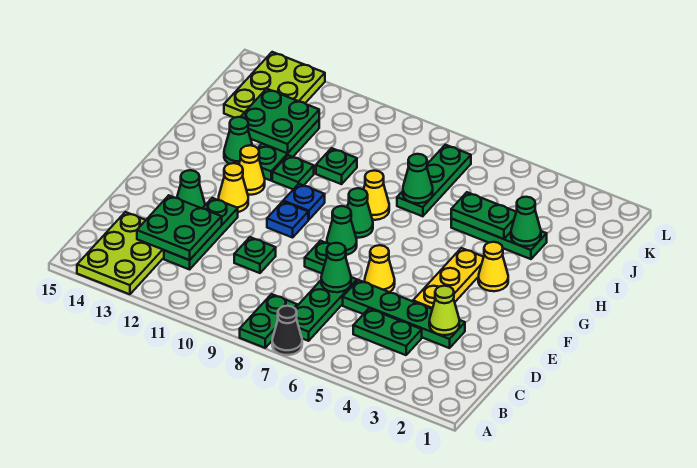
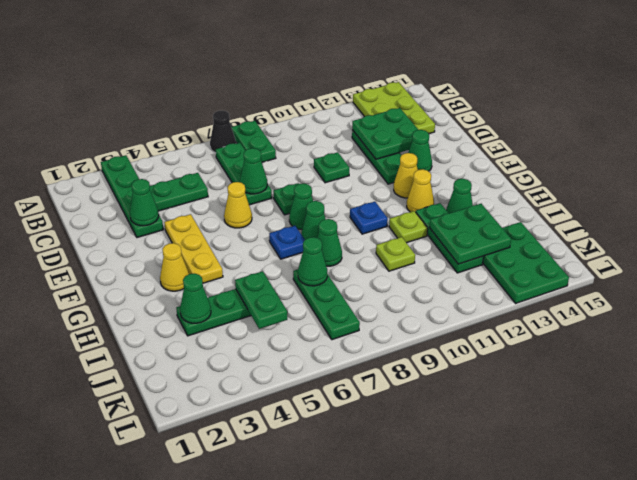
green 1x4 plate [343,280,465,348] -> green 1x4 plate turned to [101,155,163,238]
lime 1x1 cone [429,286,459,335] -> green 1x1 cone [130,179,159,226]
blue 1x1 plate [267,202,308,238] -> blue 1x1 plate moved to [269,226,305,259]
yellow 1x1 cone [364,171,389,220] -> green 1x1 cone [317,219,342,266]
green 1x1 plate [272,155,314,189] -> lime 1x1 plate [389,211,428,243]
green 1x2 plate [451,192,516,239] -> green 1x2 plate turned to [235,271,287,329]
green 1x1 plate [316,148,357,184] -> lime 1x1 plate [376,237,415,271]
lime 2x3 plate [224,52,325,118] -> green 2x3 plate [483,222,569,303]

